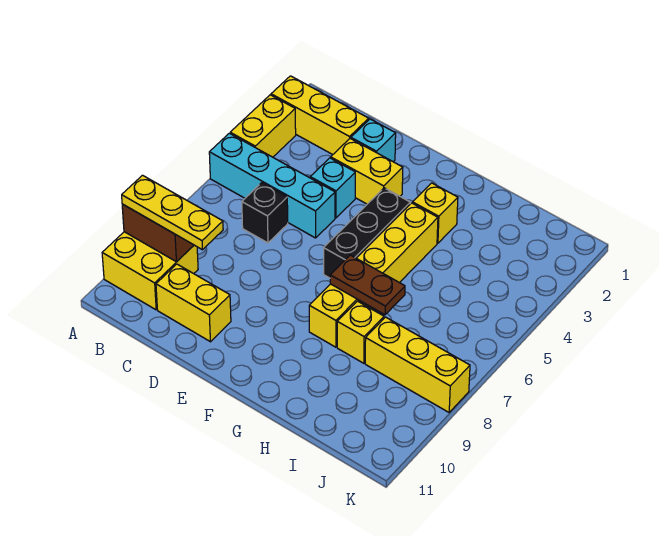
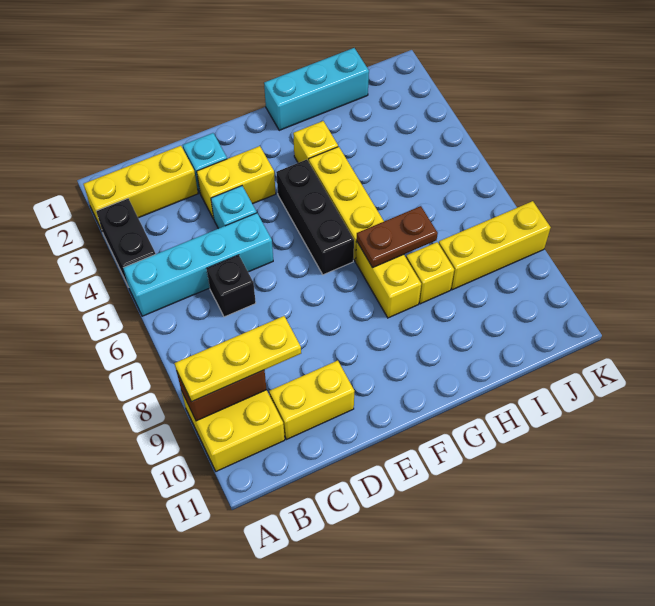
yellow 1x2 brick [230,95,296,157] -> black 1x2 brick [96,199,155,285]
none -> cyan 1x3 brick [264,48,369,130]

